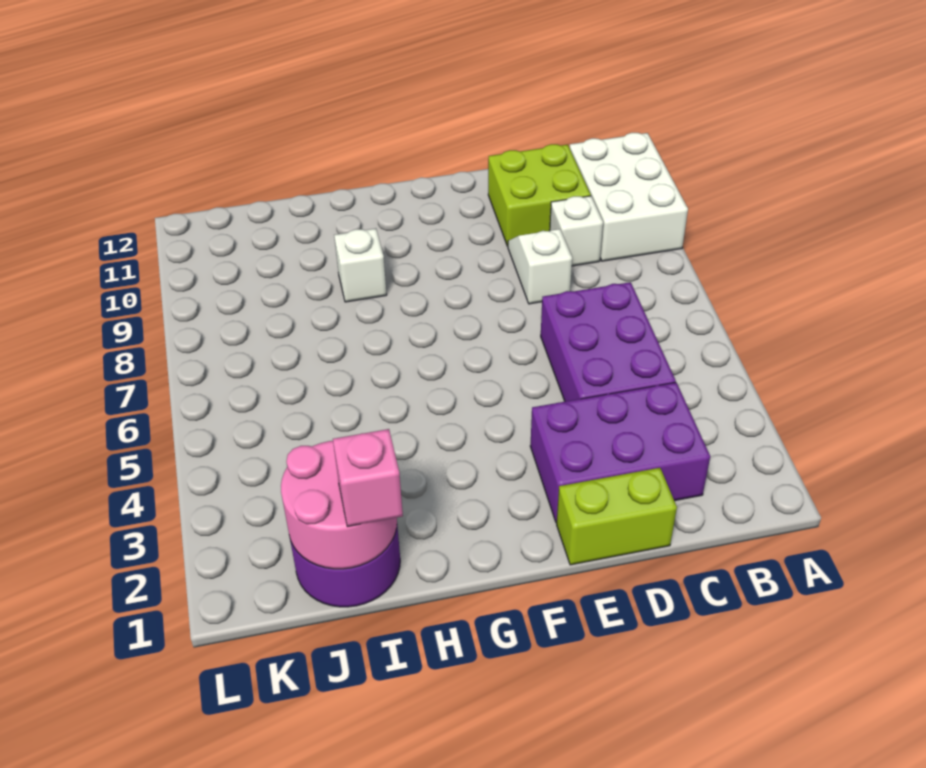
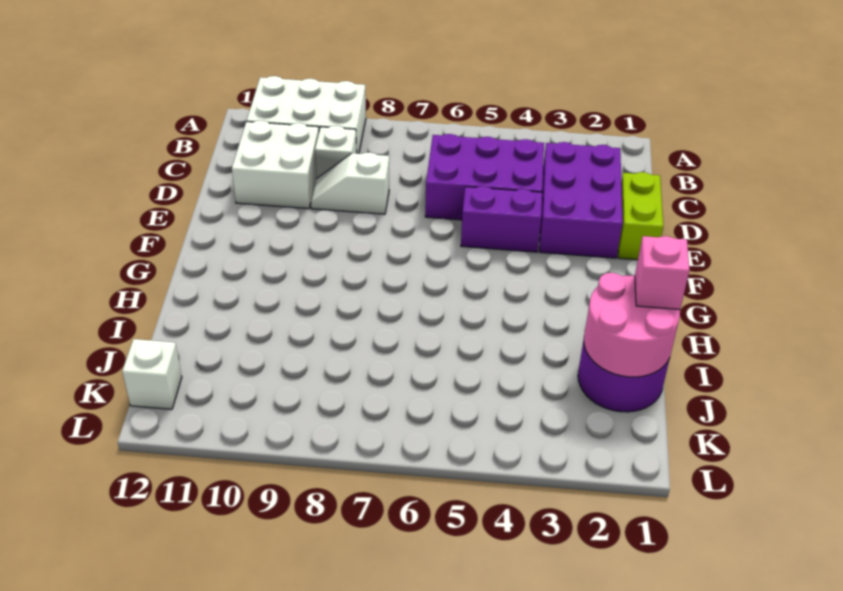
lime 2x2 brick [488,144,591,246] -> white 2x2 brick [232,121,319,209]
none -> purple 1x2 brick [461,186,542,252]
white 1x1 brick [334,228,387,302] -> white 1x1 brick moved to [122,339,182,409]

